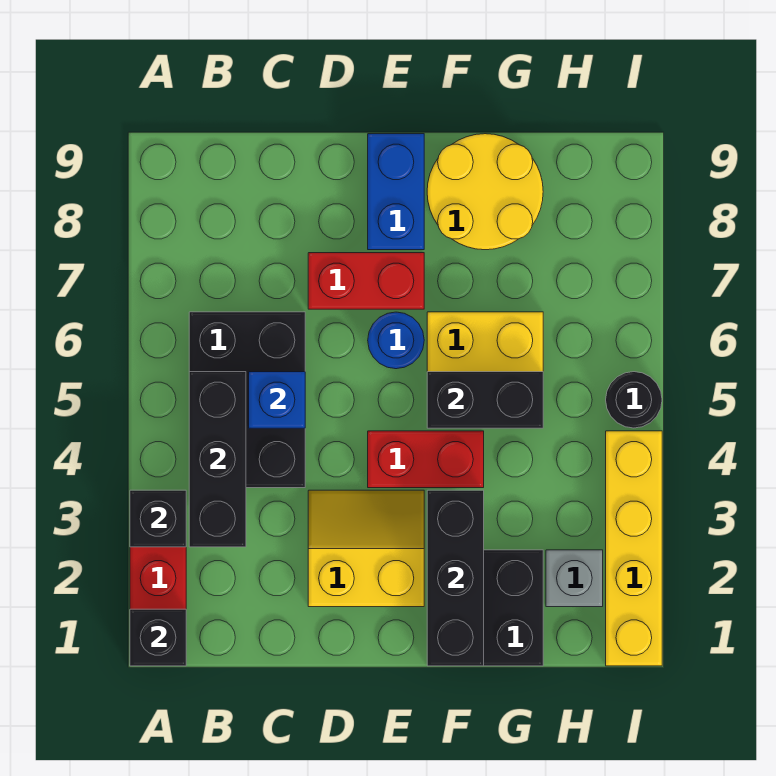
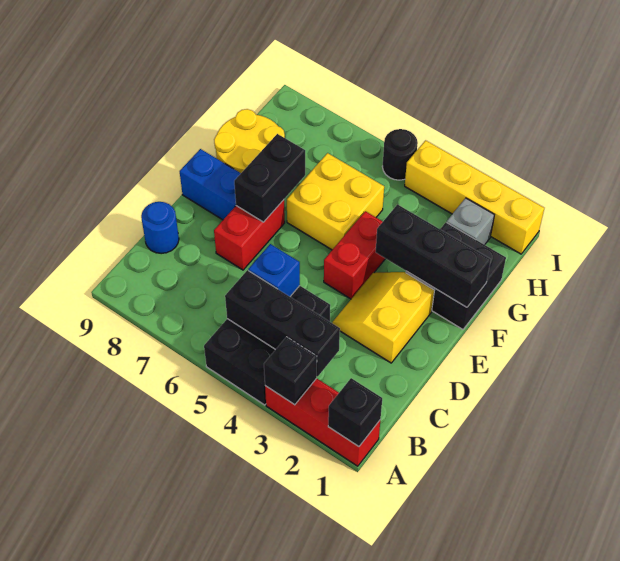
black 2x3 brick [189,312,305,488] -> black 2x3 brick turned to [204,286,330,405]
blue 1x1 round brick [368,312,424,369] -> blue 1x1 round brick moved to [141,202,179,254]
black 1x2 brick [427,372,543,428] -> black 1x2 brick moved to [234,134,305,222]

